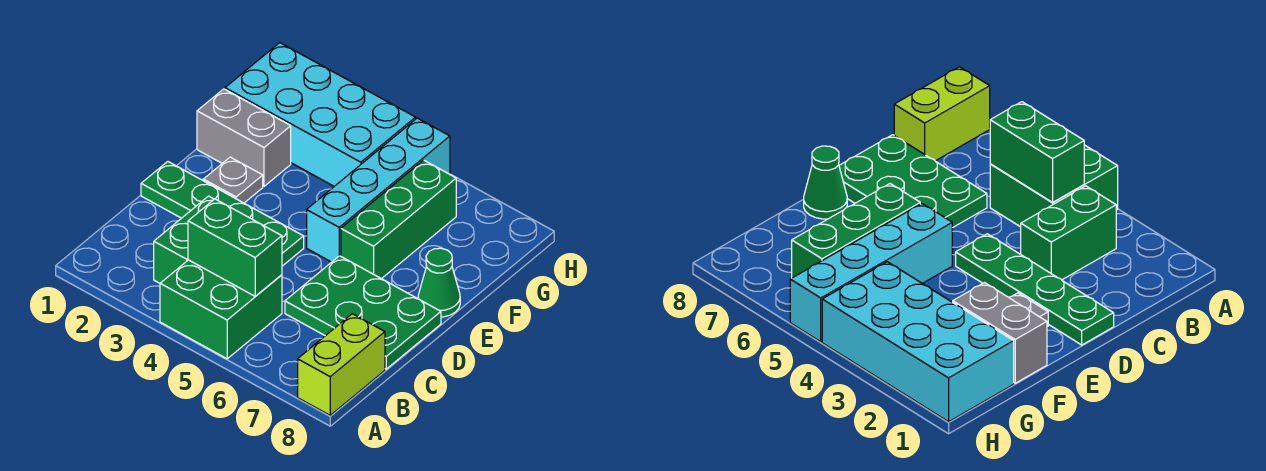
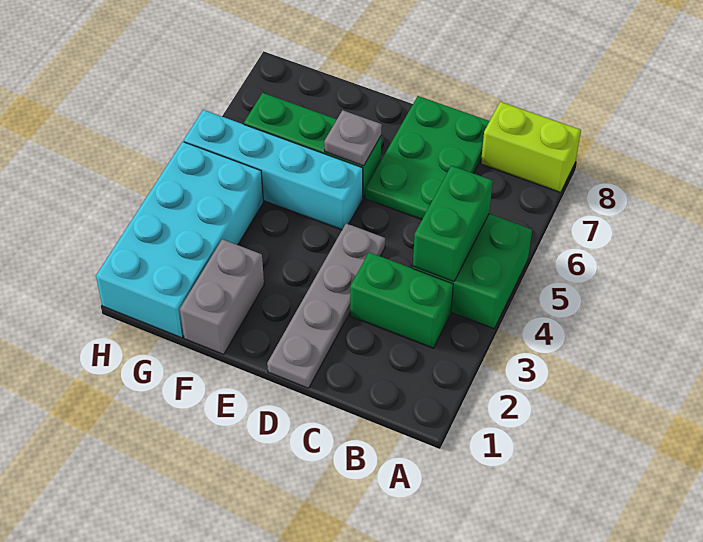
green 1x4 plate [141,162,304,266] -> grey 1x4 plate [267,223,385,388]
grey 1x1 plate [203,157,263,203] -> grey 1x1 plate moved to [324,110,382,166]
green 1x1 cone [418,248,460,317] -> none

